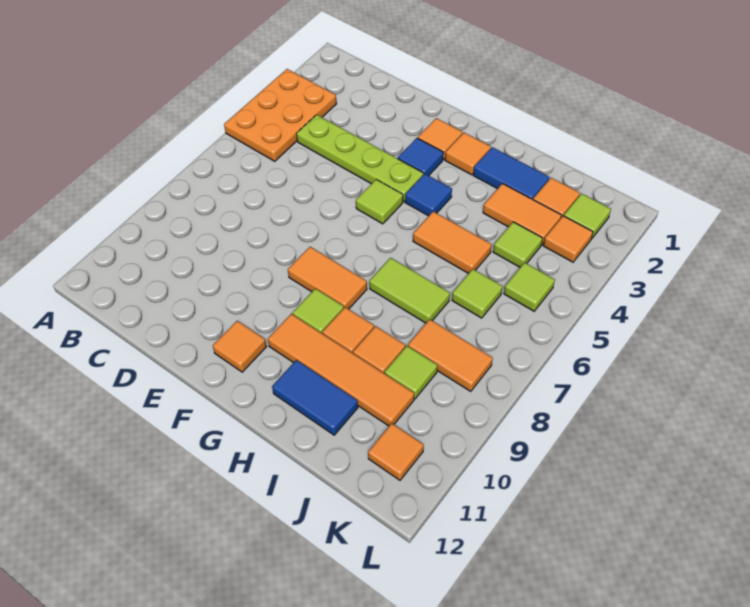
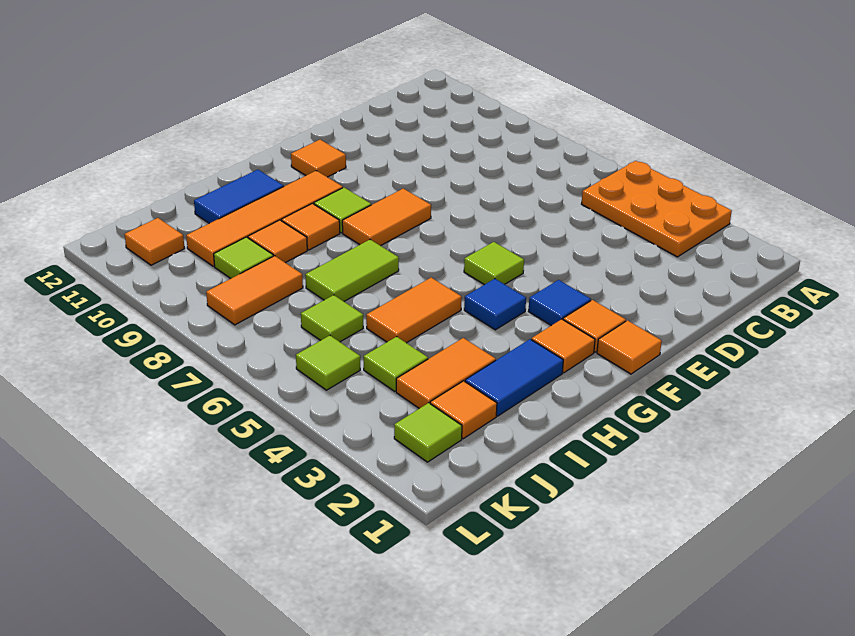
lime 1x4 plate [297,115,423,202] -> none
orange 1x1 tile [543,216,593,262] -> orange 1x1 tile moved to [597,320,662,374]

